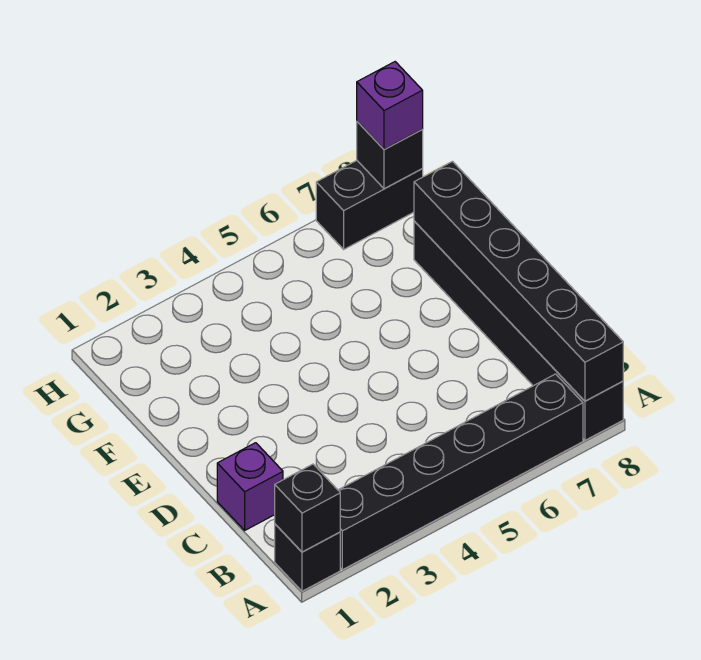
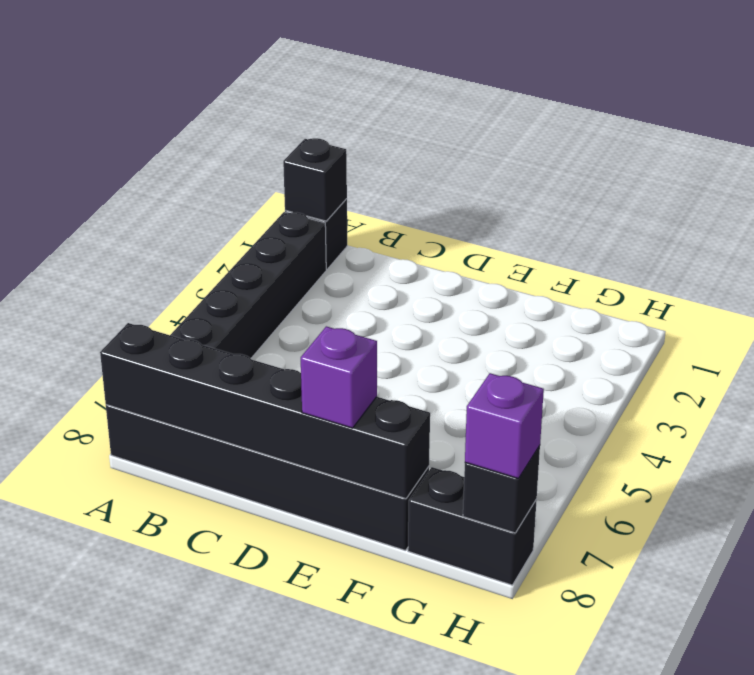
purple 1x1 brick [217,443,283,530] -> purple 1x1 brick moved to [301,326,377,428]
black 1x2 brick [316,160,423,249] -> black 1x2 brick turned to [408,467,537,585]

